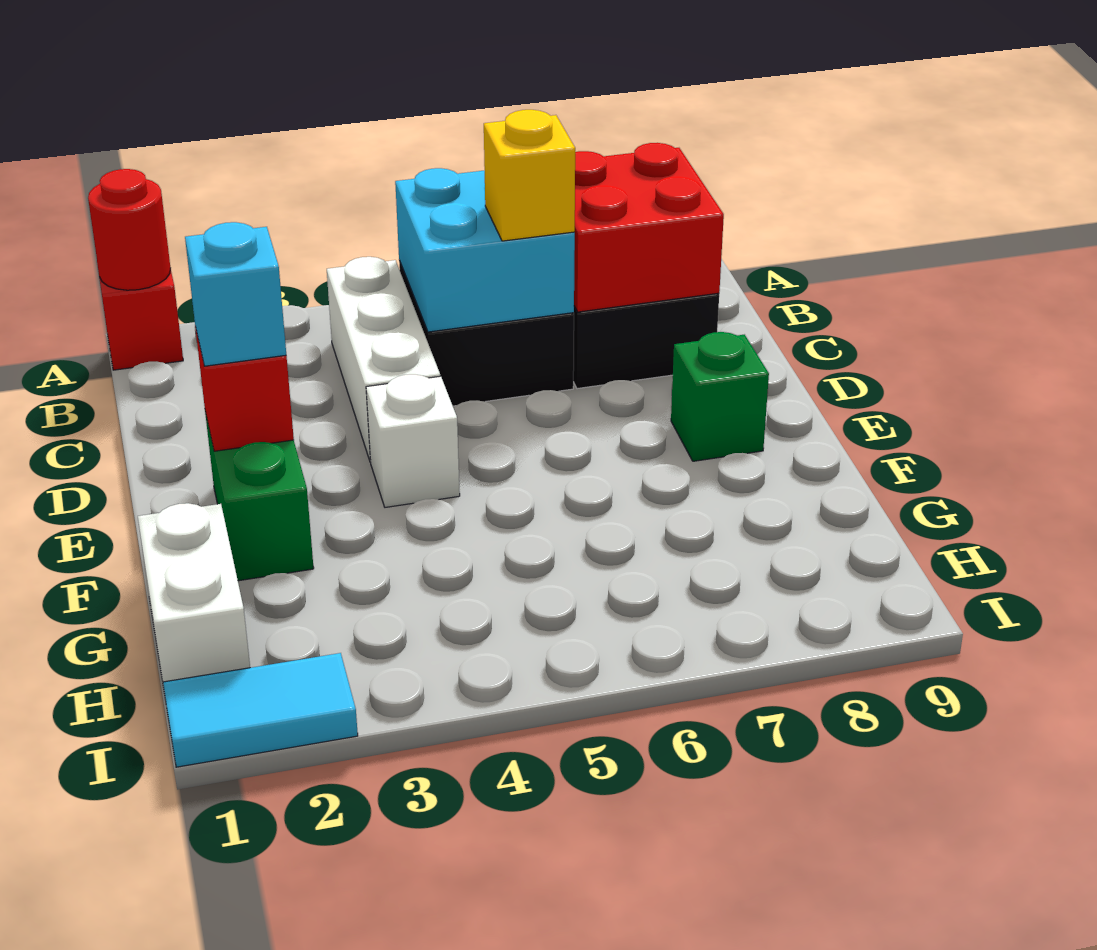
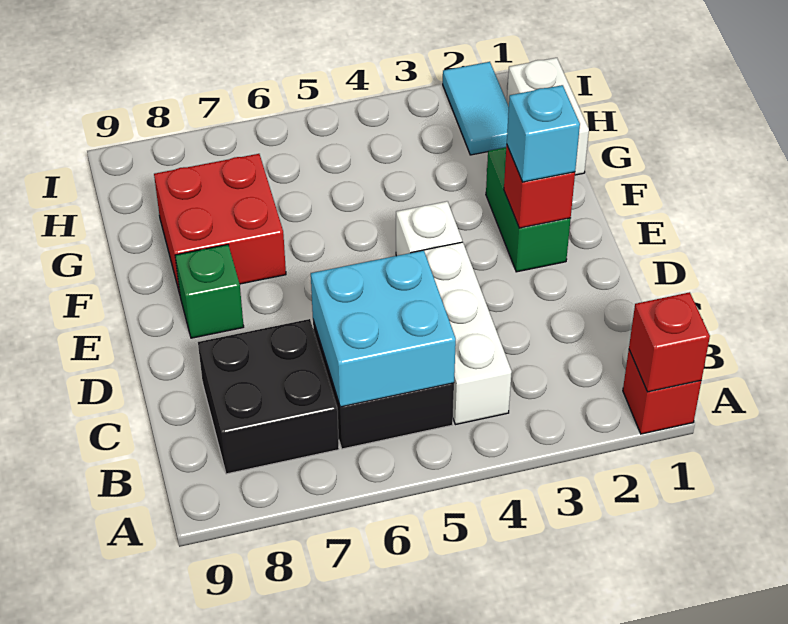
red 1x1 round brick [88,169,170,290] -> red 1x1 brick [629,292,710,392]
red 2x2 brick [574,143,724,312] -> red 2x2 brick moved to [154,154,286,294]
yellow 1x1 brick [484,110,575,241] -> none
cyan 1x2 tile [163,653,358,767] -> cyan 1x2 tile turned to [443,62,509,155]

